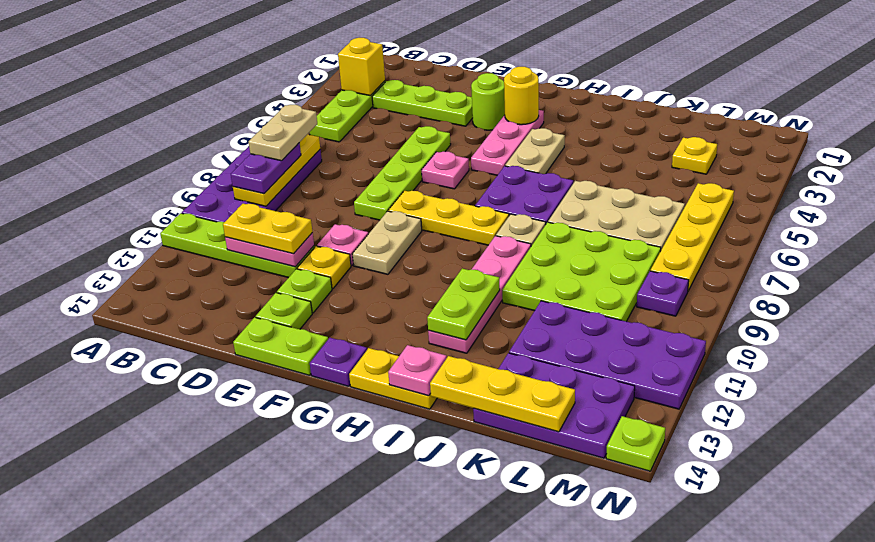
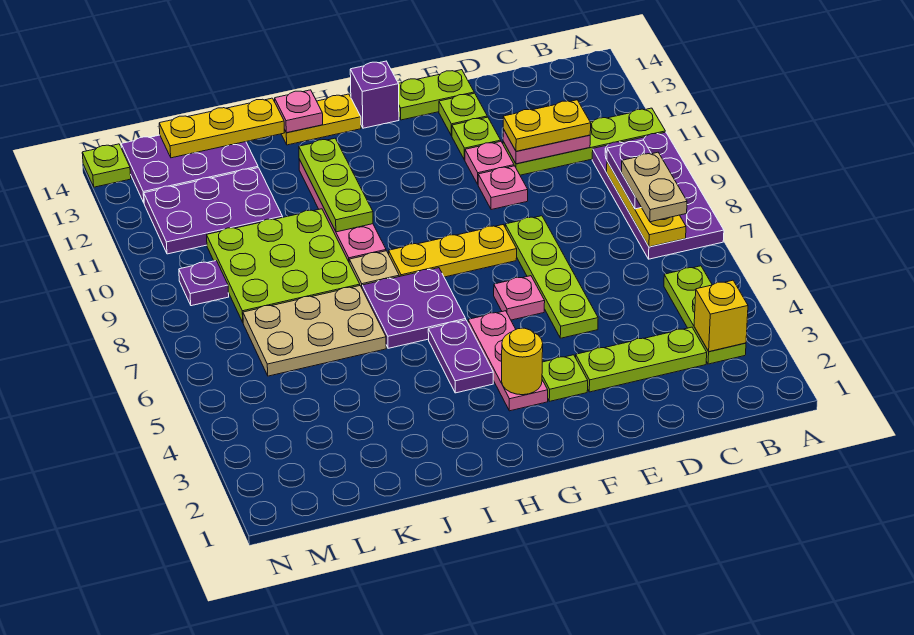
yellow 1x1 plate [297,246,351,289] -> pink 1x1 plate [465,142,514,184]
lime 1x1 round brick [471,73,505,130] -> lime 1x1 plate [542,355,588,401]
tan 1x2 plate [352,211,422,274] -> none
purple 1x1 plate [310,338,367,386] -> purple 1x1 brick [350,61,399,128]
tan 1x2 plate [505,128,565,174] -> purple 1x2 plate [428,320,493,393]
lime 1x2 plate [427,269,500,340] -> lime 1x3 plate [299,138,373,232]
purple 2x4 plate [509,301,706,409] -> purple 2x3 plate [144,168,283,254]
yellow 1x1 plate [672,137,717,174] -> none
yellow 1x4 plate [650,183,734,291] -> none

